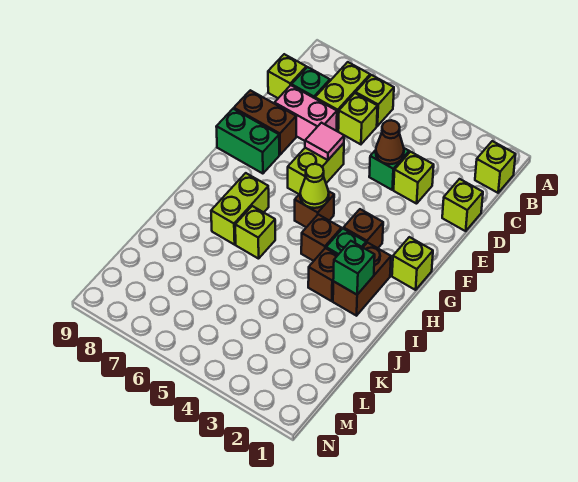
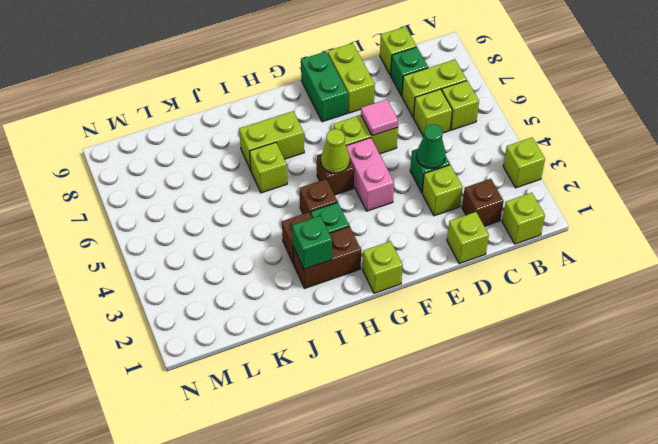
none -> lime 1x1 brick [503,137,545,188]
brown 1x1 cone [376,120,404,164] -> green 1x1 cone [417,124,446,169]
pink 1x2 brick [275,85,337,141] -> pink 1x2 brick moved to [346,138,394,211]
brown 1x2 brick [234,90,296,155] -> lime 1x2 brick [328,43,375,113]
brown 1x1 brick [343,209,383,248] -> brown 1x1 brick moved to [462,179,504,226]

